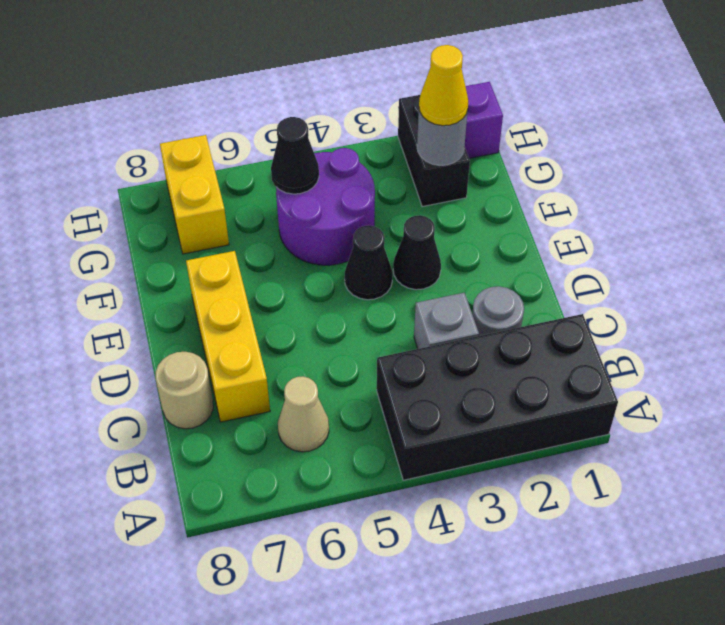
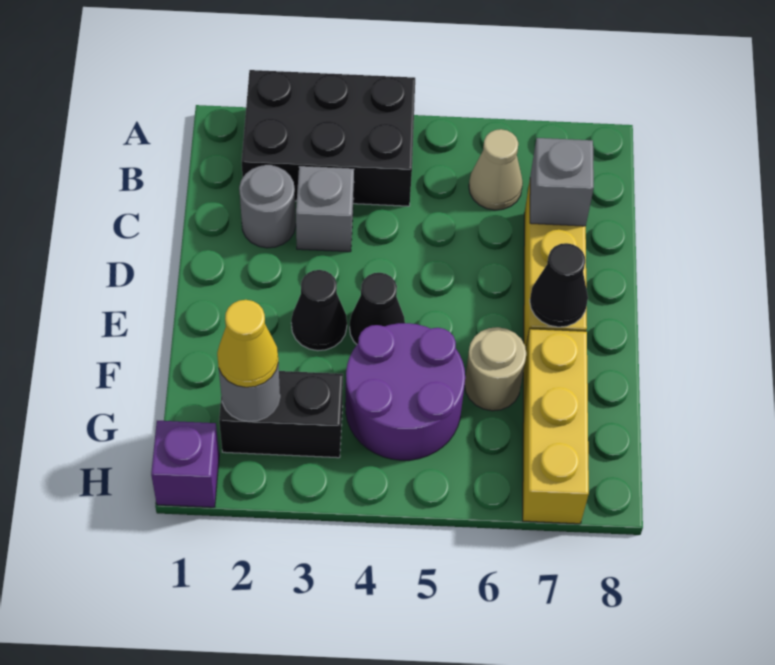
black 2x4 brick [377,314,618,480] -> black 2x3 brick [242,70,415,206]
none -> grey 1x1 brick [530,138,594,226]
tan 1x1 round brick [156,352,213,429] -> tan 1x1 round brick moved to [465,327,526,411]
black 1x2 brick [398,95,470,207] -> black 1x2 brick turned to [219,371,343,458]
black 1x1 cone [271,117,319,194] -> black 1x1 cone moved to [530,243,588,327]
yellow 1x2 brick [160,135,229,254] -> yellow 1x3 brick [523,329,589,524]

